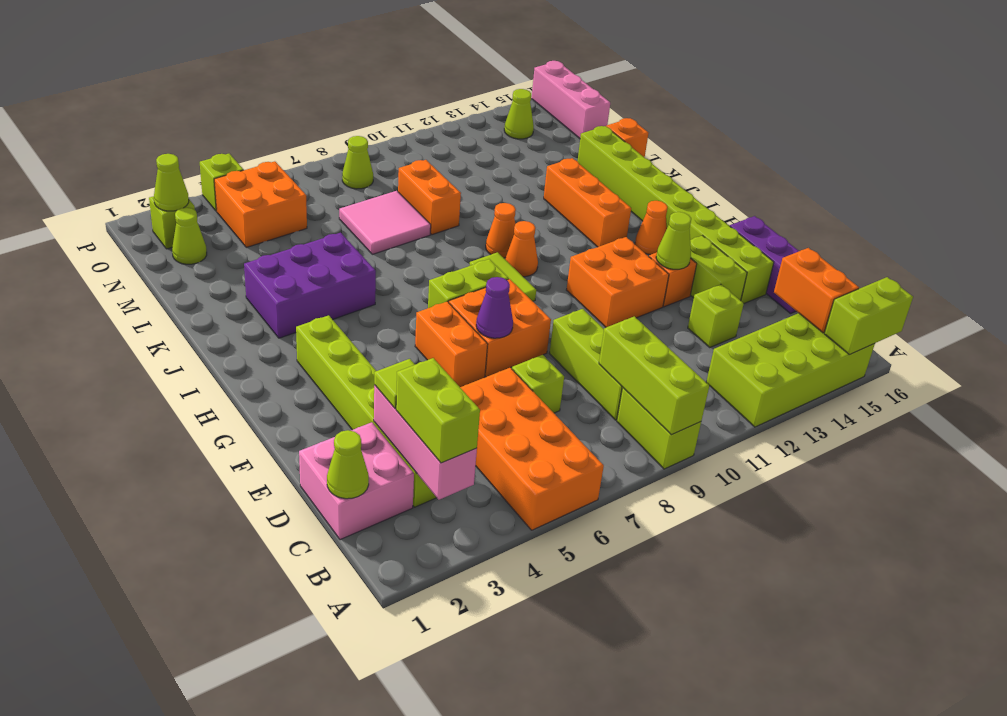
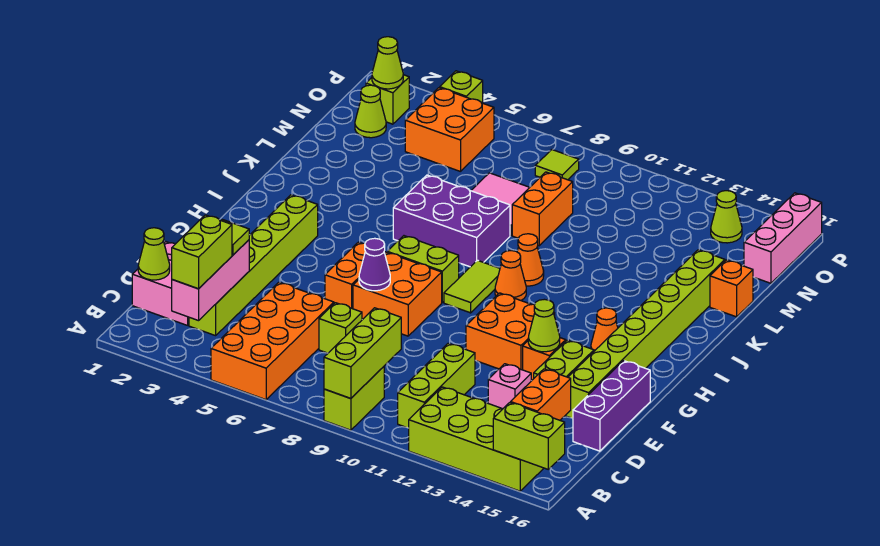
lime 1x3 brick [549,309,623,420] -> lime 1x3 brick moved to [398,343,475,428]
lime 1x1 brick [688,284,744,347] -> pink 1x1 brick [488,364,531,409]
orange 1x3 brick [544,158,631,247] -> none
purple 2x3 brick [244,233,376,338] -> purple 2x3 brick moved to [393,175,510,267]
lime 1x1 cone [342,136,373,189] -> lime 1x1 tile [535,150,579,180]

